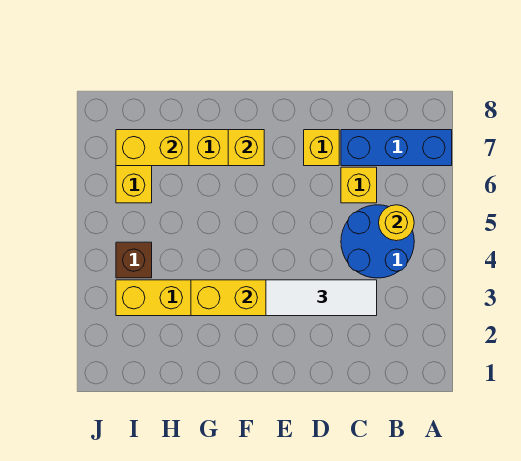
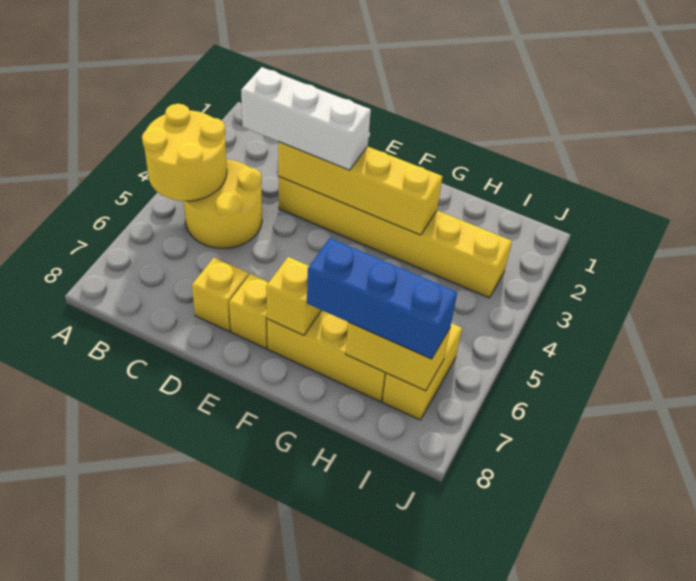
blue 1x3 brick [341,130,452,166] -> blue 1x3 brick moved to [307,238,457,359]
blue 2x2 round brick [341,205,414,278] -> yellow 2x2 round brick [184,160,262,248]
yellow 1x1 round brick [379,205,414,241] -> yellow 2x2 round brick [142,104,227,201]
white 1x3 tile [266,280,377,316] -> white 1x3 brick [241,67,371,170]
yellow 1x1 brick [341,167,377,203] -> yellow 1x1 brick moved to [229,274,269,349]
brown 1x1 brick [116,242,152,278] -> none

